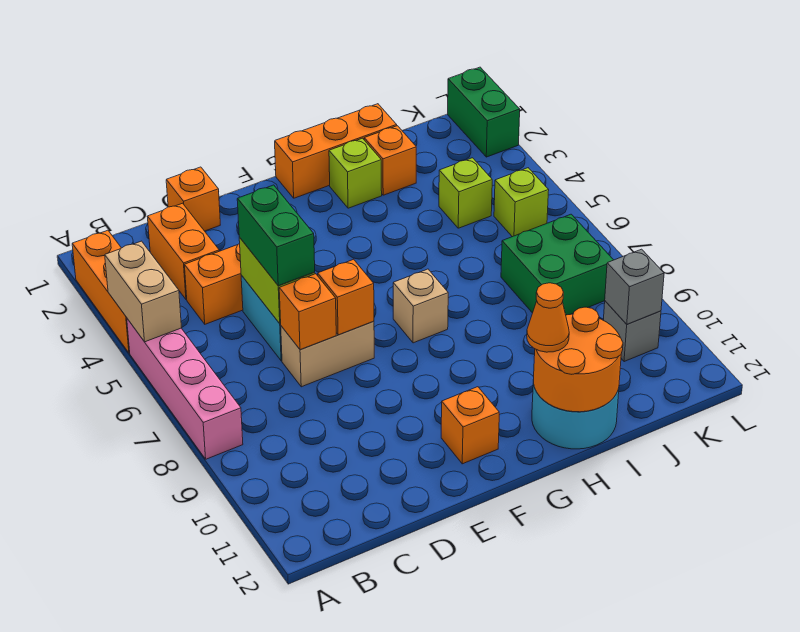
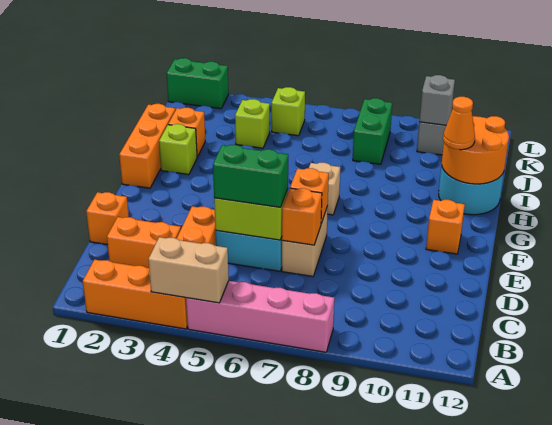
green 2x2 brick [501,214,613,315] -> green 1x2 brick [353,98,392,164]

